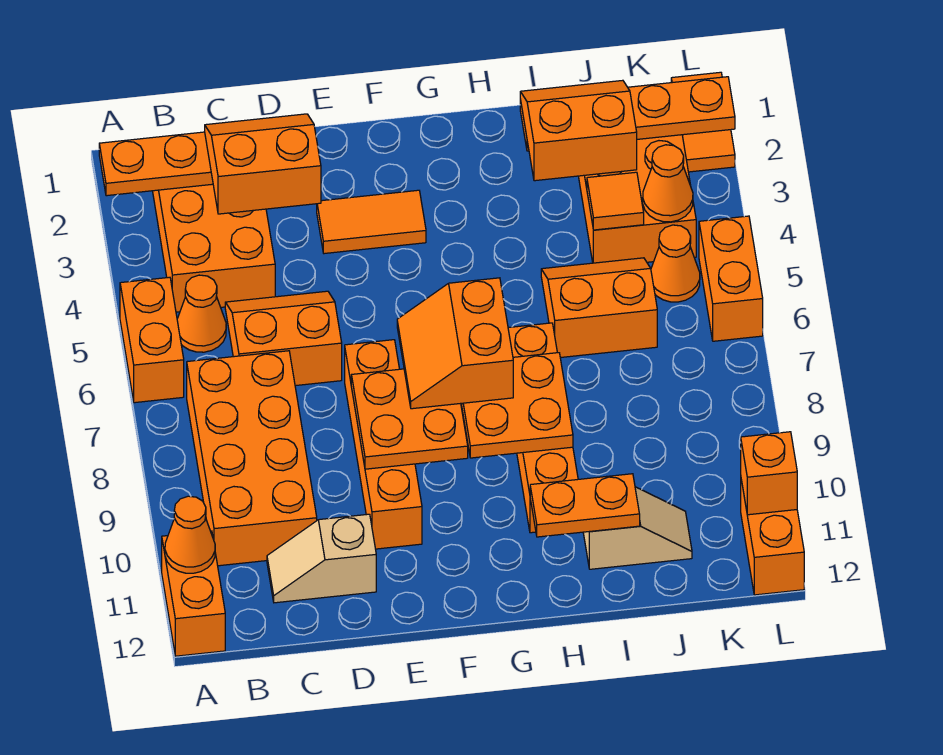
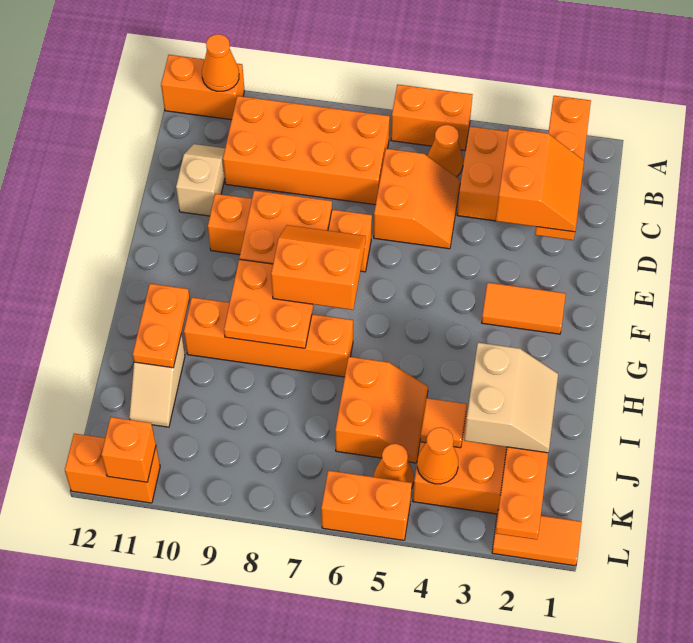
orange 1x2 tile [317,190,426,254] -> orange 1x2 tile turned to [482,283,566,334]
orange 2x2 slope [520,80,637,181] -> tan 2x2 slope [464,343,558,453]

